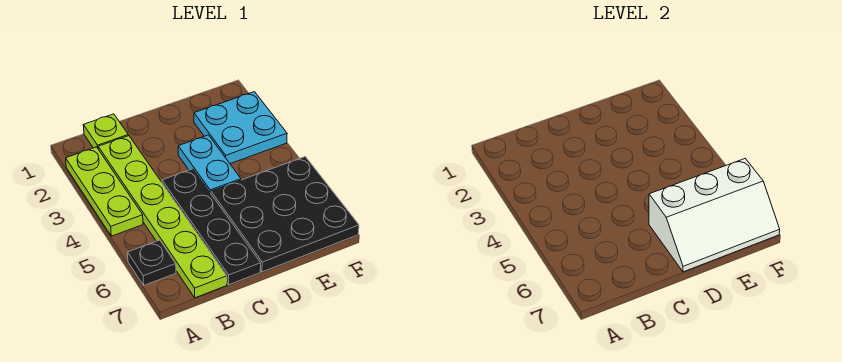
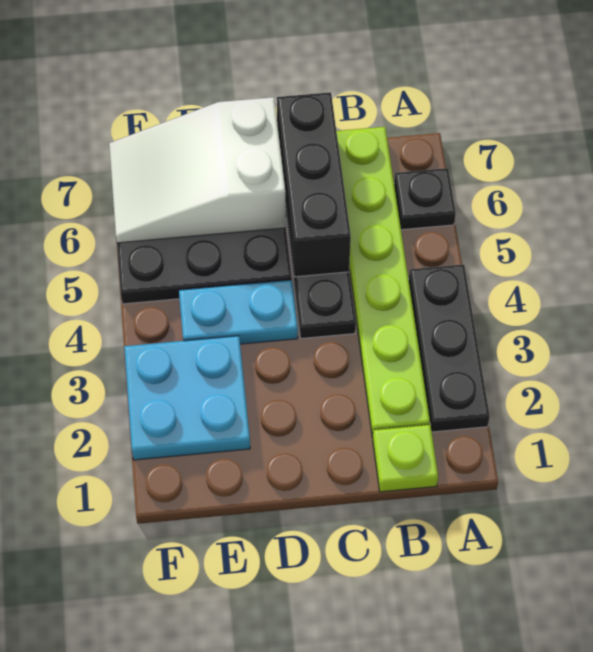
lime 1x3 plate [66,147,143,236] -> black 1x3 plate [409,264,490,432]
none -> black 1x3 brick [277,92,351,277]
cyan 1x2 plate [178,135,241,193] -> cyan 1x2 plate turned to [179,280,298,344]
white 2x3 slope [649,159,780,272] -> white 2x3 slope turned to [109,97,286,243]

